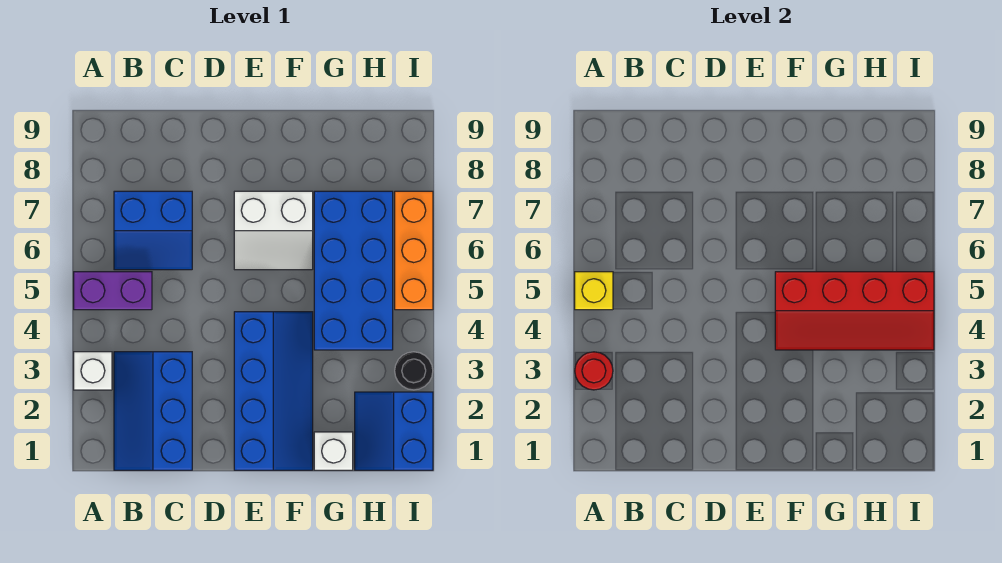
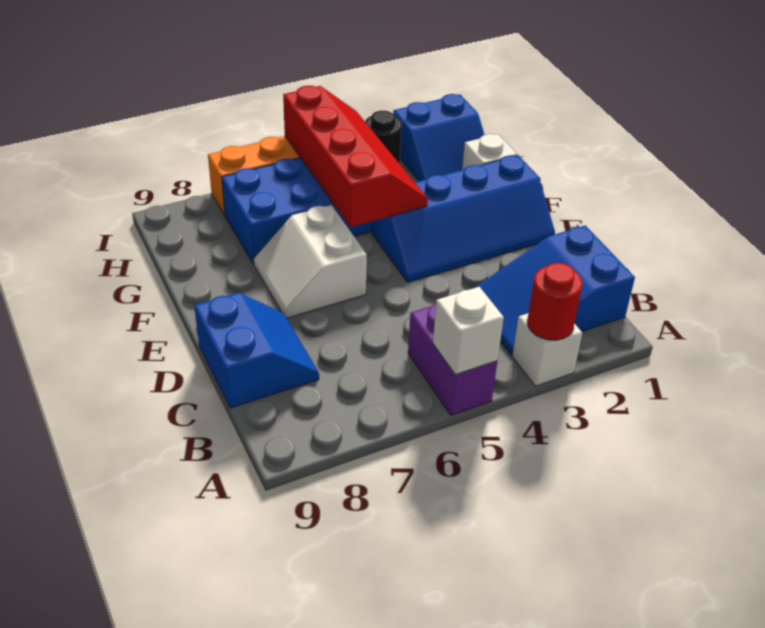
yellow 1x1 brick [575,272,613,310] -> white 1x1 brick [433,287,504,375]
blue 2x3 slope [114,352,192,470] -> blue 2x3 slope turned to [474,225,635,355]
blue 2x2 slope [114,191,192,270] -> blue 2x2 slope moved to [194,293,319,408]
blue 2x4 slope [234,312,313,470] -> blue 2x4 slope turned to [371,155,555,282]
white 2x2 slope [234,191,313,270] -> white 2x2 slope turned to [254,205,367,318]

